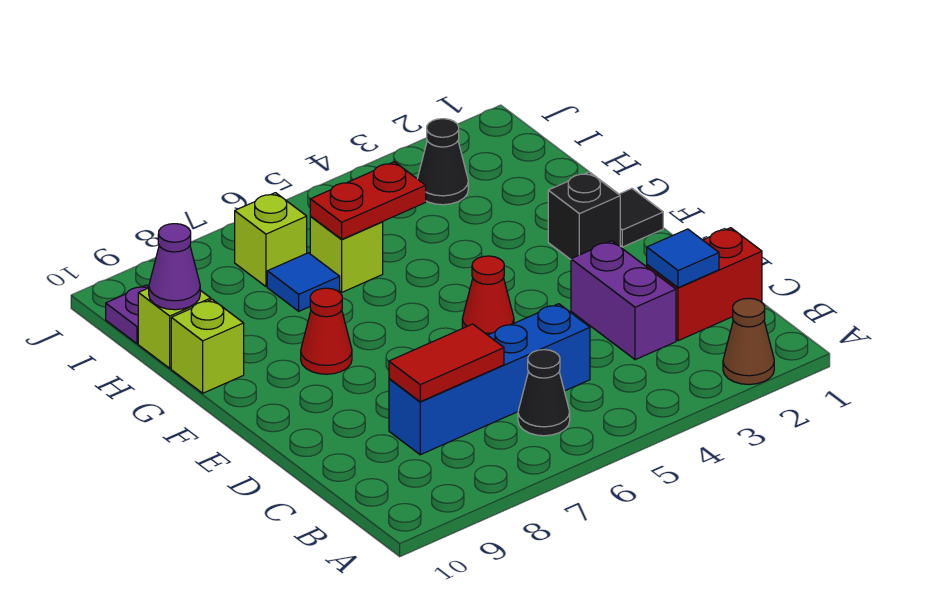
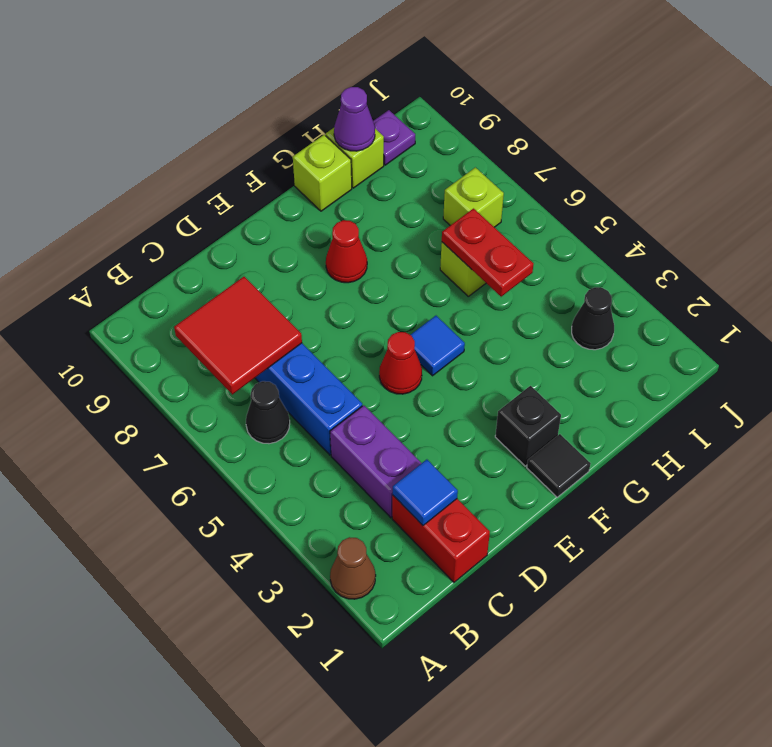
purple 1x2 brick [571,241,676,360] -> purple 1x2 brick turned to [330,405,421,518]
red 1x2 tile [389,324,504,402] -> red 2x2 tile [174,277,302,394]
blue 1x1 tile [267,253,340,311] -> blue 1x1 tile moved to [411,316,465,376]

